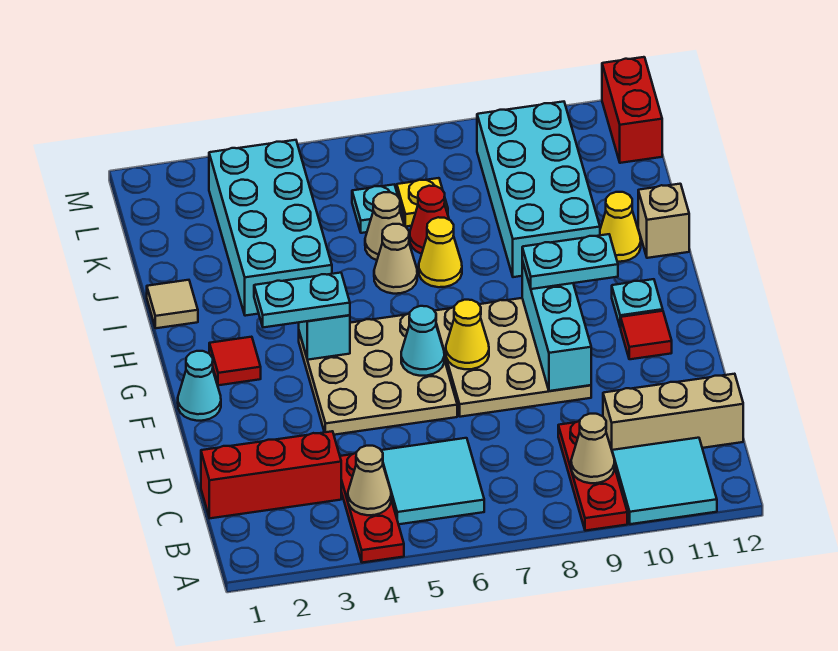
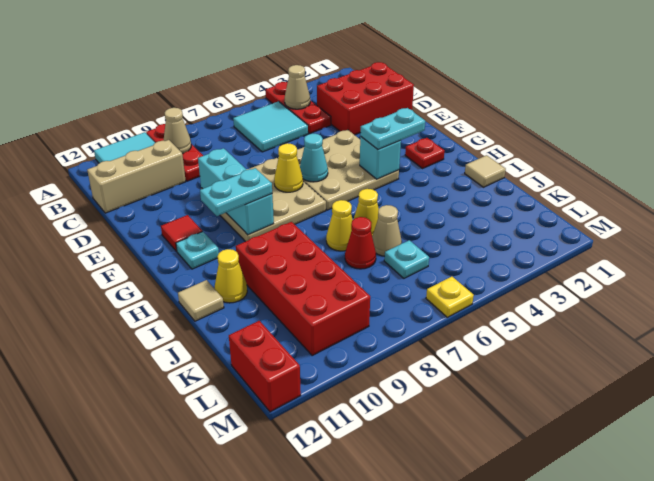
red 1x3 brick [201,431,341,518] -> red 2x3 brick [317,62,414,135]
cyan 1x1 cone [178,351,221,421] -> none
red 1x1 tile [209,337,261,385] -> red 1x1 plate [405,138,444,168]
cyan 2x4 brick [209,140,332,316] -> none
tan 1x1 cone [374,224,417,294] -> yellow 1x1 cone [354,189,379,236]
cyan 2x4 brick [477,102,600,277] -> red 2x4 brick [236,222,370,355]
tan 1x1 brick [638,184,689,258] -> tan 1x1 tile [178,280,224,321]
yellow 1x1 plate [397,178,448,227] -> yellow 1x1 plate moved to [426,277,474,317]

